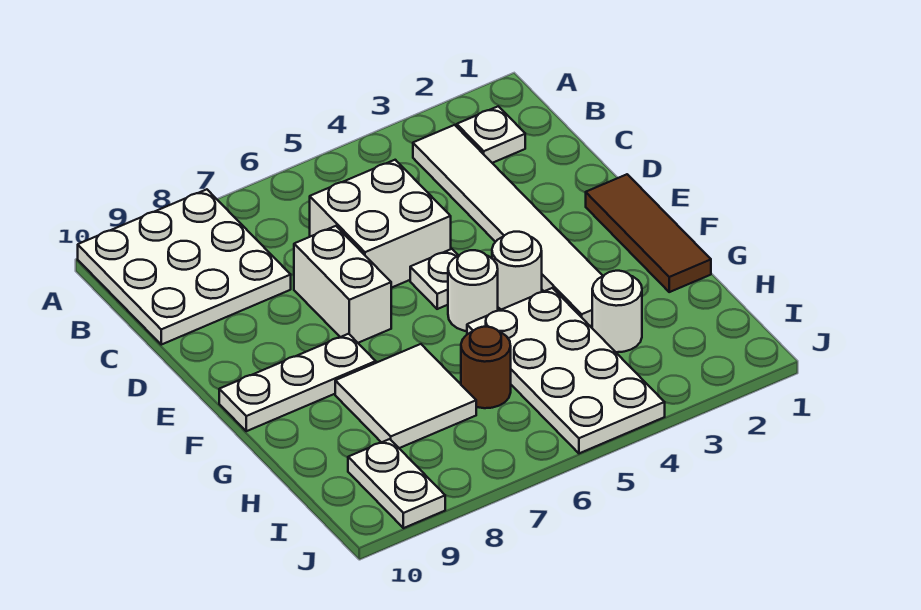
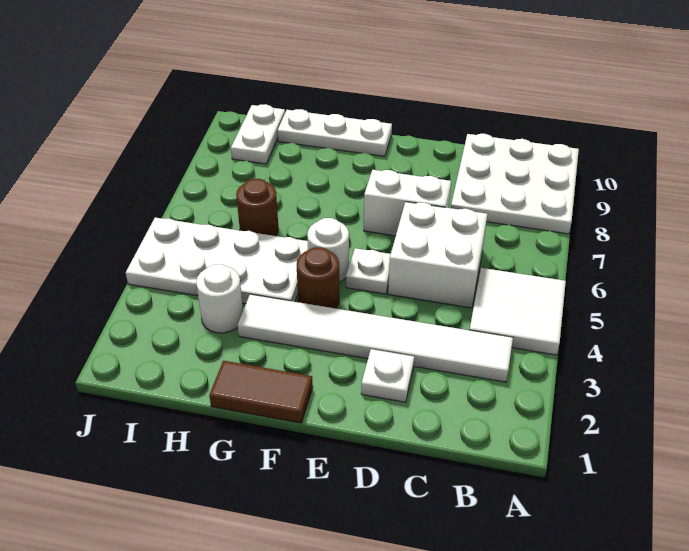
white 1x1 plate [457,106,525,163] -> white 1x1 plate moved to [361,349,414,402]
brown 1x3 tile [586,174,711,292] -> brown 1x2 tile [209,361,313,423]
white 1x1 round brick [492,232,542,310] -> brown 1x1 round brick [297,247,339,308]
white 1x3 plate [219,334,376,431] -> white 1x3 plate turned to [278,109,392,156]
white 2x2 tile [335,344,476,448] -> white 2x2 tile moved to [470,268,566,355]
white 1x2 plate [348,439,445,528] -> white 1x2 plate turned to [231,104,285,164]

